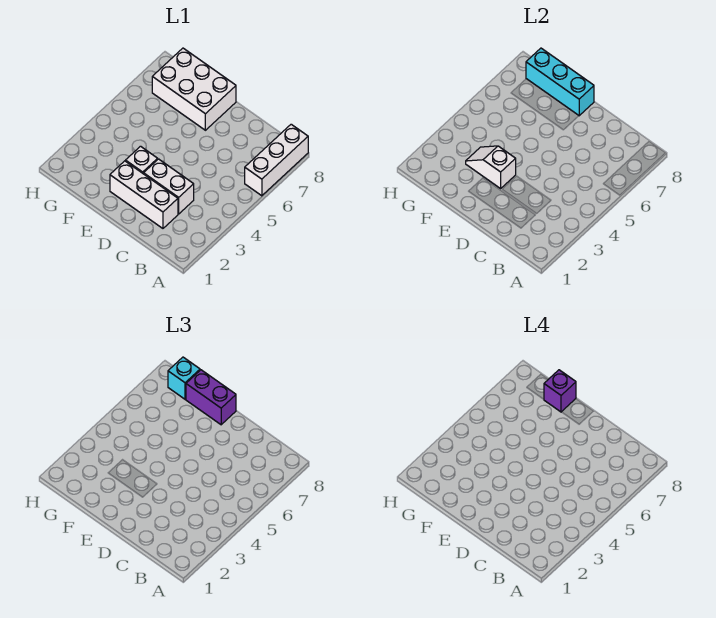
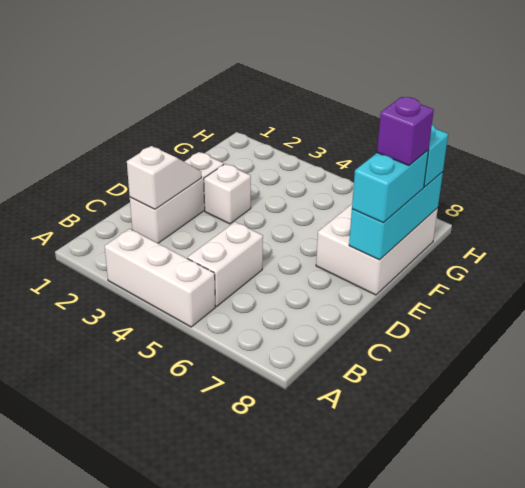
white 1x3 brick [245,124,308,196] -> white 1x3 brick moved to [105,229,215,327]
white 1x2 brick [144,159,194,214] -> white 1x2 brick moved to [187,222,263,307]
white 1x2 slope [466,146,516,188] -> white 1x2 slope moved to [127,146,201,209]
purple 1x2 brick [186,370,236,425] -> cyan 1x2 brick [352,150,429,223]

